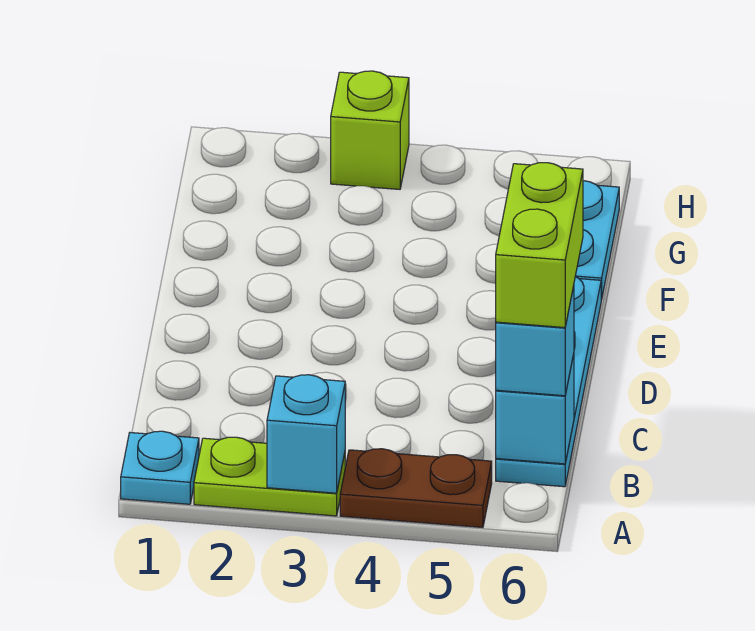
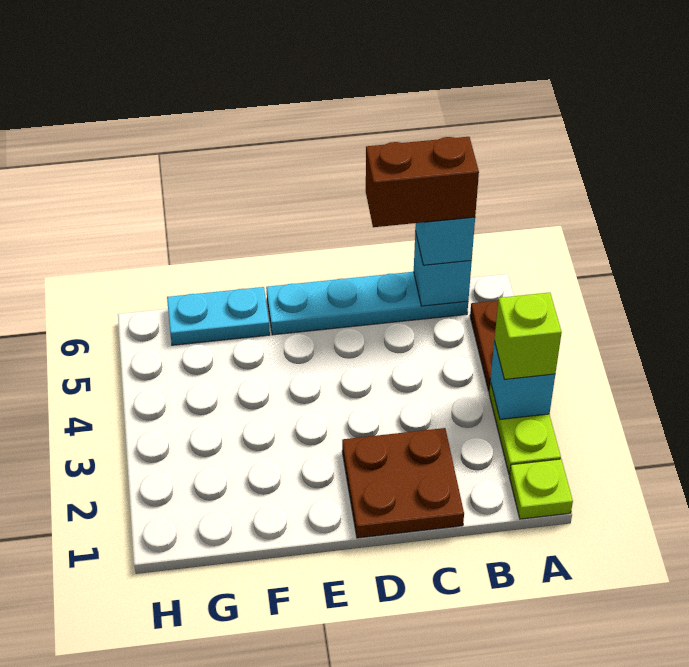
cyan 1x1 plate [121,431,199,504] -> lime 1x1 plate [509,459,573,519]
lime 1x2 brick [496,163,583,328] -> brown 1x2 brick [366,137,479,227]
none -> brown 2x2 plate [342,428,464,538]
lime 1x1 brick [331,71,409,189] -> lime 1x1 brick moved to [494,293,562,379]

